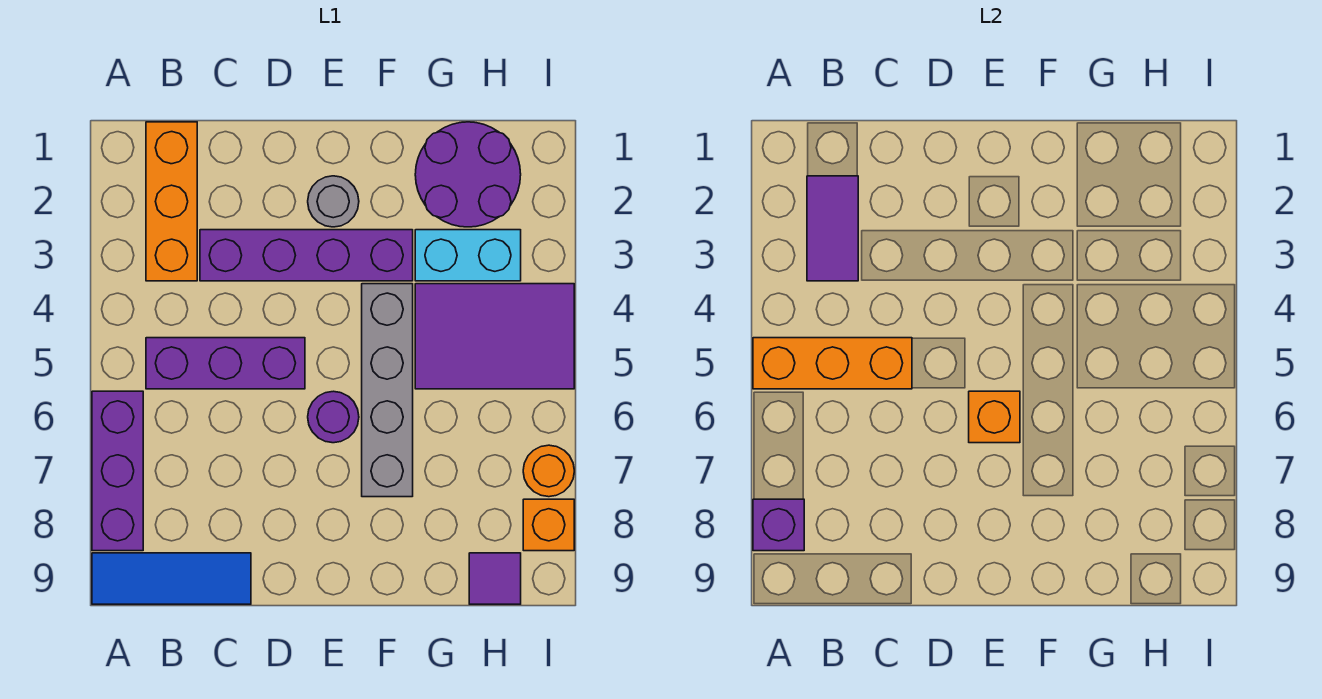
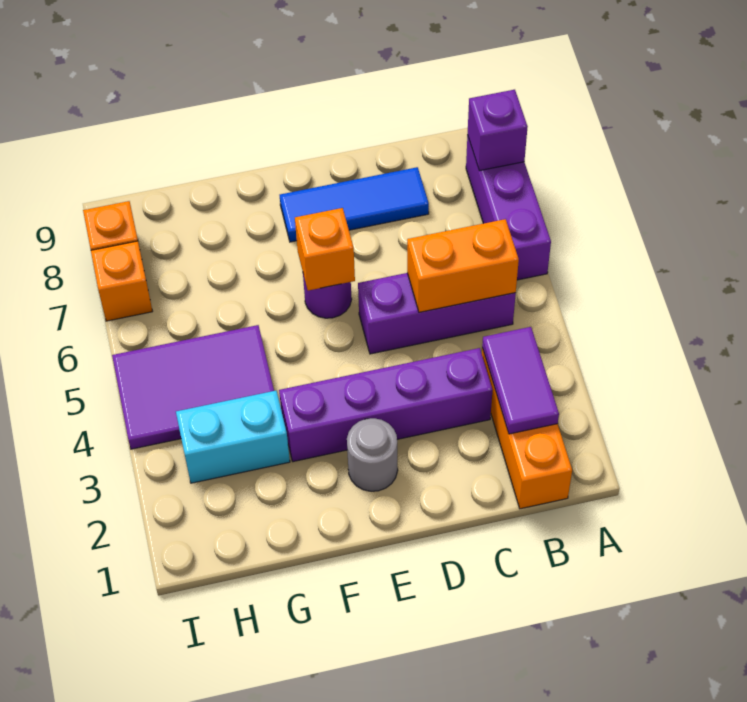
orange 1x3 brick [753,338,912,389] -> orange 1x2 brick [407,219,519,312]
blue 1x3 tile [92,553,251,604] -> blue 1x3 tile moved to [280,167,429,242]
grey 1x4 brick [362,284,413,497] -> none
purple 2x2 round brick [415,122,521,227] -> none
purple 1x1 tile [469,553,521,604] -> none
orange 1x1 round brick [523,445,574,497] -> orange 1x1 brick [91,241,153,321]

